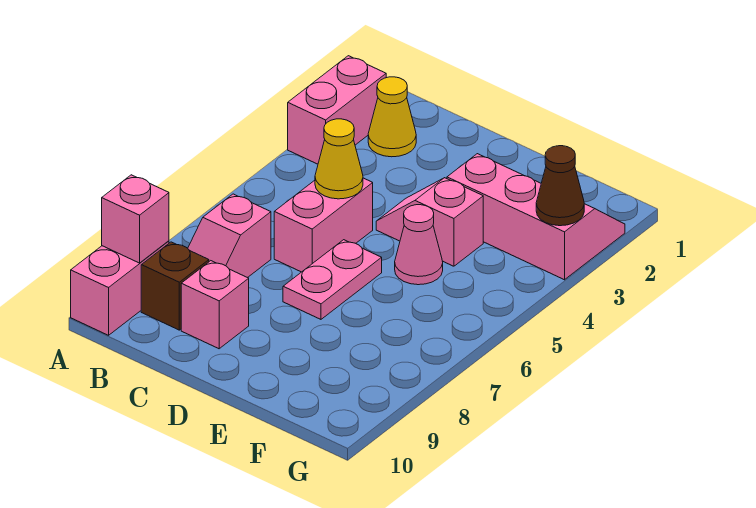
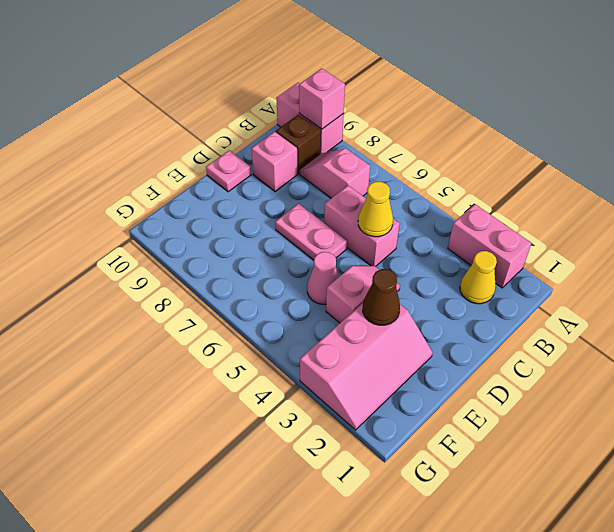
none -> pink 1x1 plate [206,150,251,192]
brown 1x1 cone [536,146,584,226] -> brown 1x1 cone moved to [363,269,400,325]

